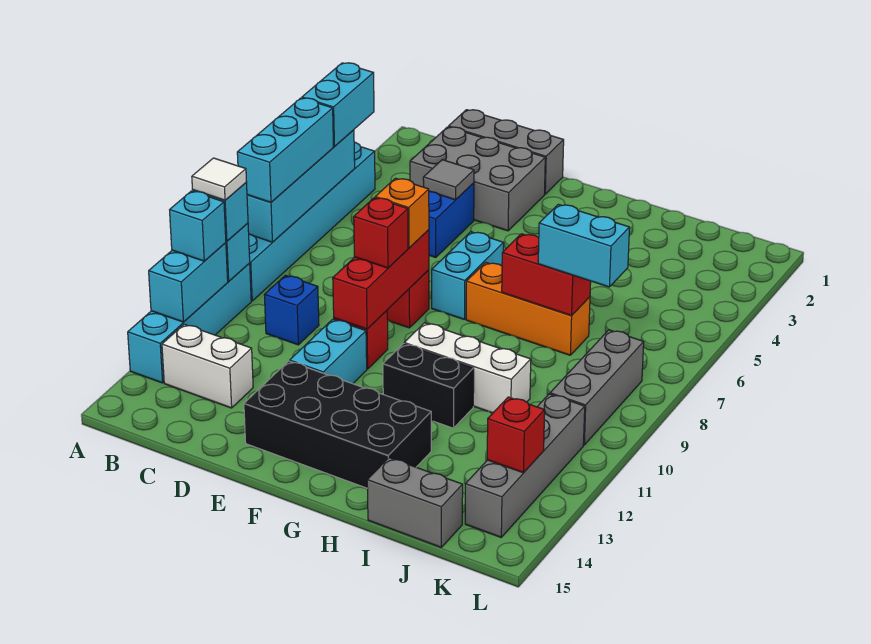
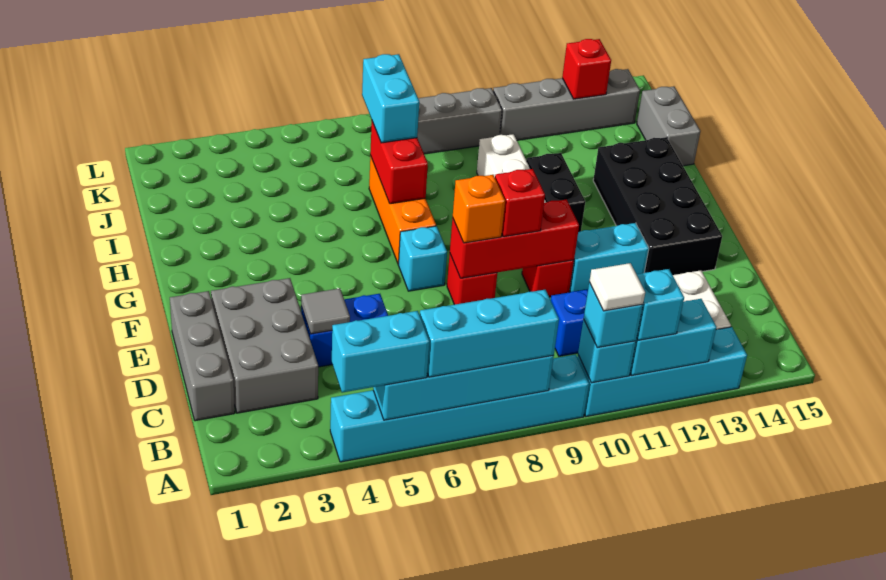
cyan 1x2 brick [432,232,504,320] -> cyan 1x1 brick [399,226,447,291]

